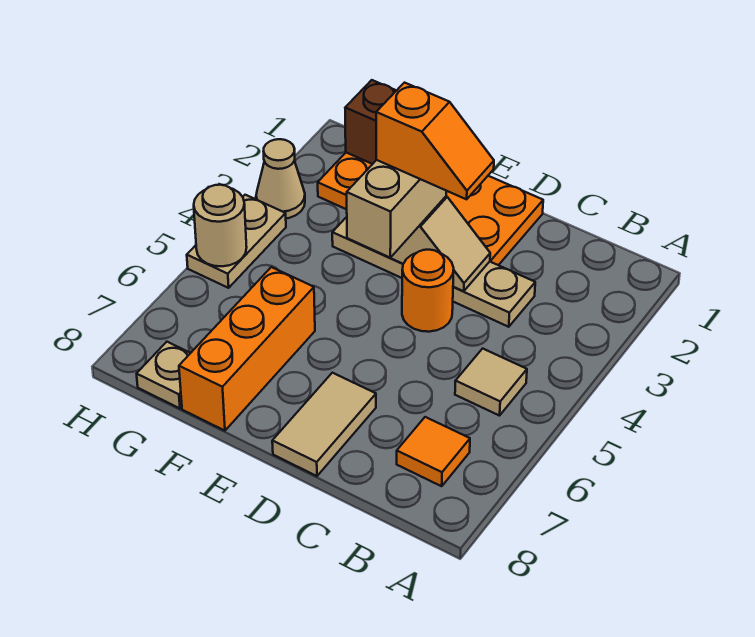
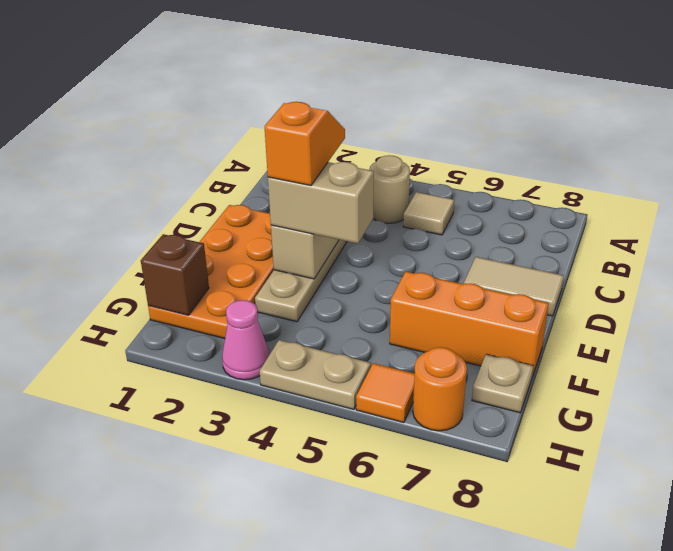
orange 1x1 tile [397,417,470,486] -> orange 1x1 tile moved to [356,363,414,423]
orange 1x1 round brick [402,250,454,332] -> orange 1x1 round brick moved to [413,347,467,431]
tan 1x1 cone [256,139,305,218] -> pink 1x1 cone [222,300,269,380]
tan 1x1 round brick [194,185,247,266] -> tan 1x1 round brick moved to [369,155,410,223]

